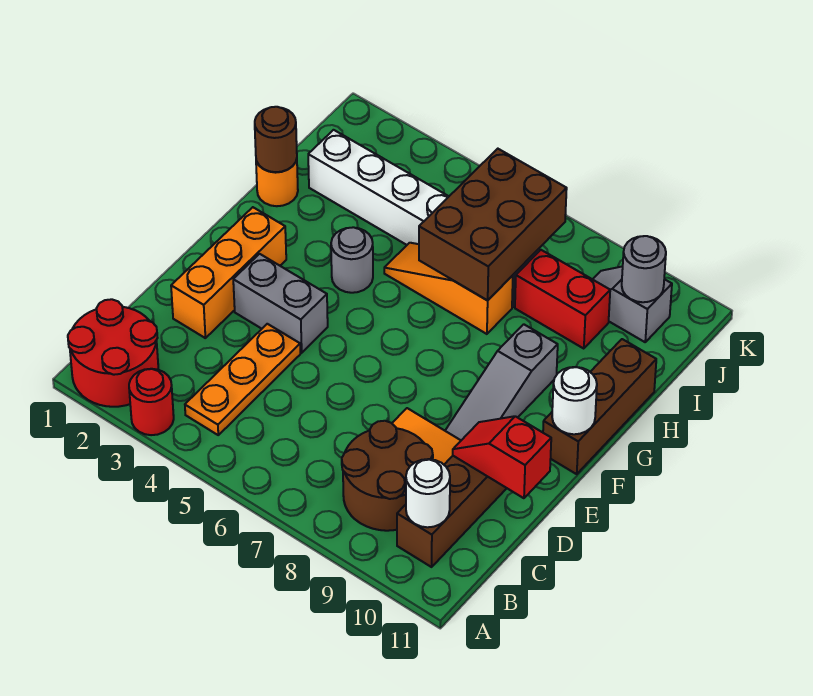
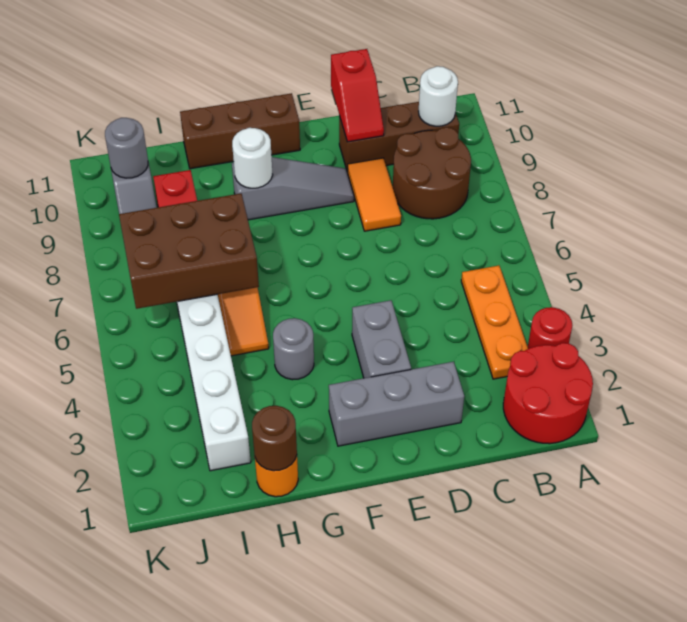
orange 1x3 plate [185,324,300,435] -> orange 1x3 plate turned to [461,266,528,379]
orange 1x3 brick [171,207,286,338] -> grey 1x3 brick [329,362,464,446]
white 1x1 round brick [552,367,597,434] -> white 1x1 round brick moved to [232,128,273,188]

